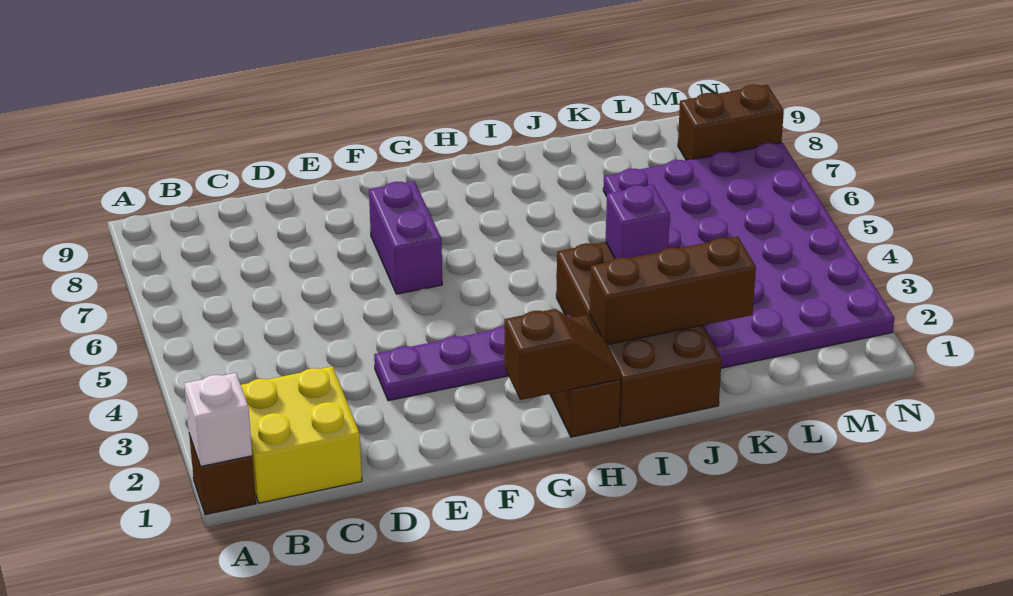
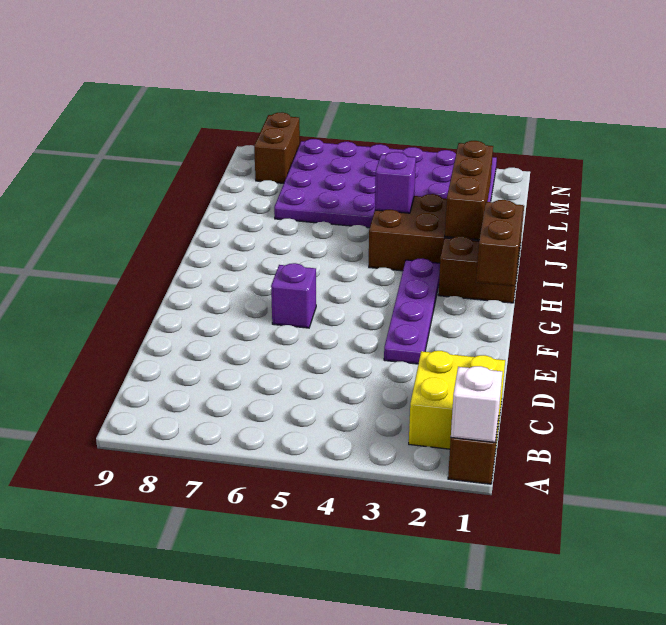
purple 1x2 brick [369,181,442,294] -> purple 1x1 brick [271,263,316,328]
brown 1x2 slope [505,309,621,400] -> brown 1x2 brick [476,200,523,286]

